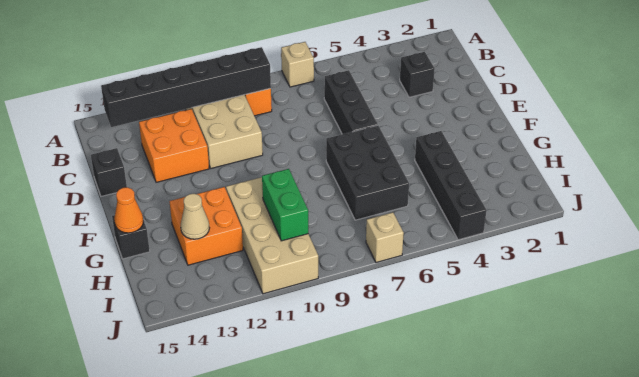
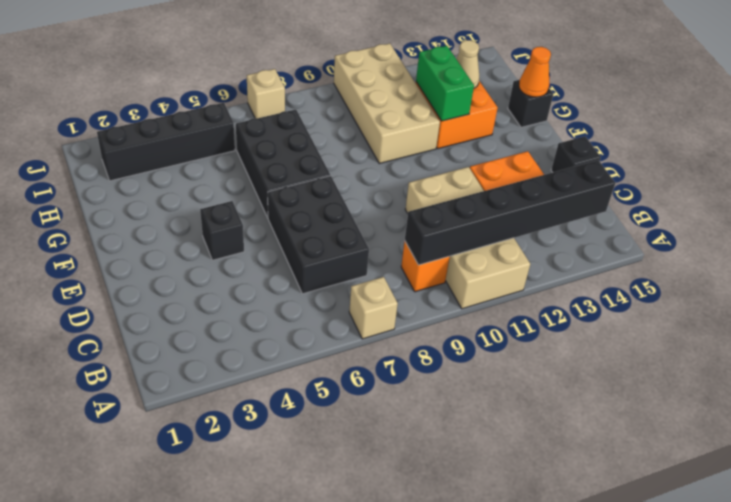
black 1x1 brick [400,52,435,97] -> black 1x1 brick moved to [200,201,244,260]
black 1x3 brick [324,70,378,134] -> black 2x3 brick [268,176,369,294]
black 1x4 brick [415,131,486,240] -> black 1x4 brick turned to [97,103,235,181]
green 1x2 brick [262,169,308,241] -> green 1x2 brick moved to [416,46,474,121]

